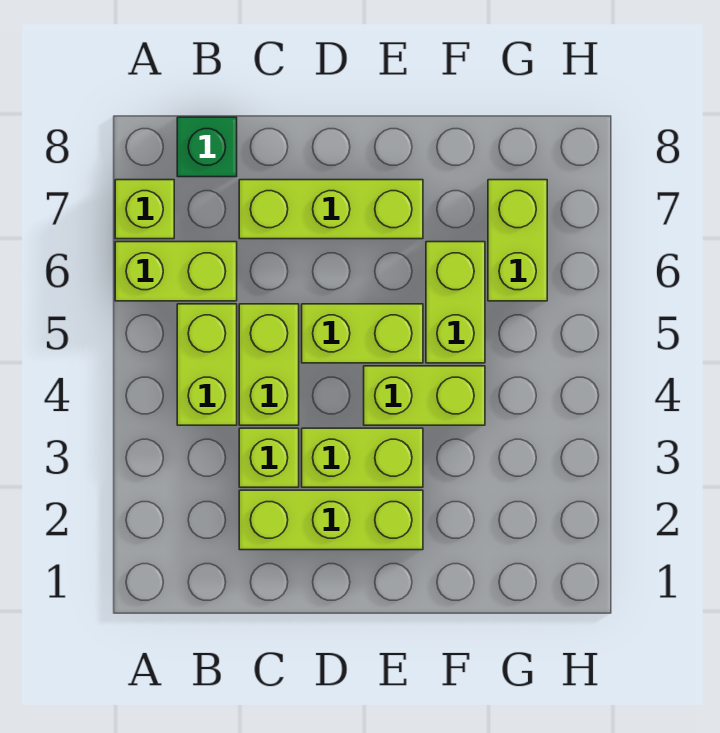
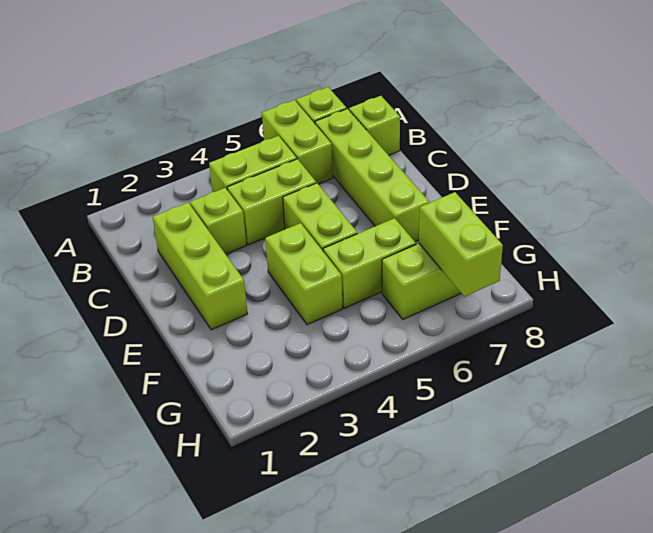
green 1x1 brick [177,117,237,177] -> lime 1x1 brick [349,96,400,155]
lime 1x3 brick [239,180,423,239] -> lime 1x4 brick [315,109,429,242]
lime 1x2 brick [302,428,423,487] -> lime 1x2 brick moved to [419,192,503,297]

